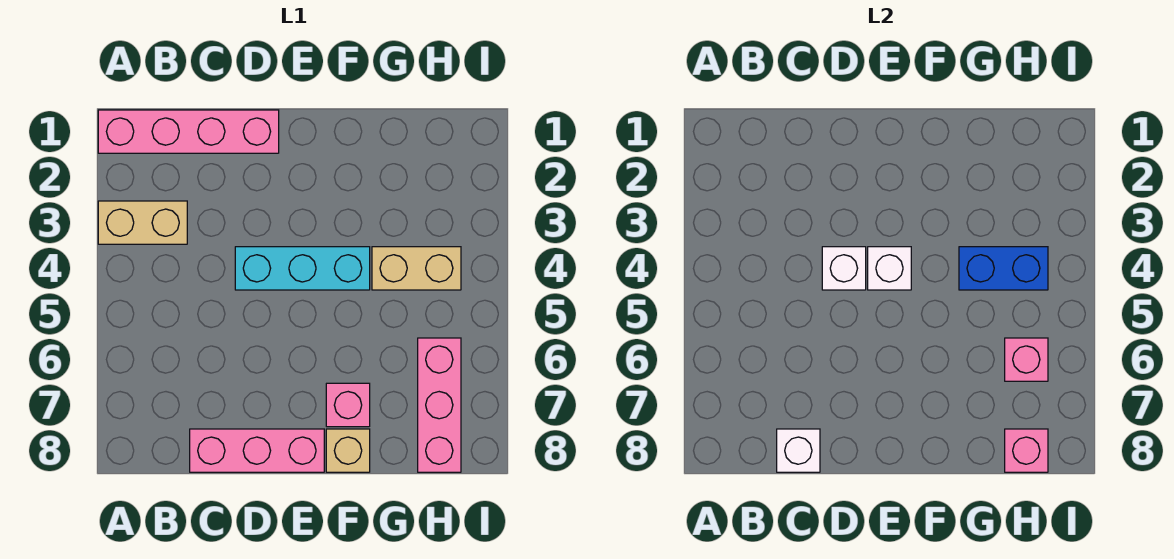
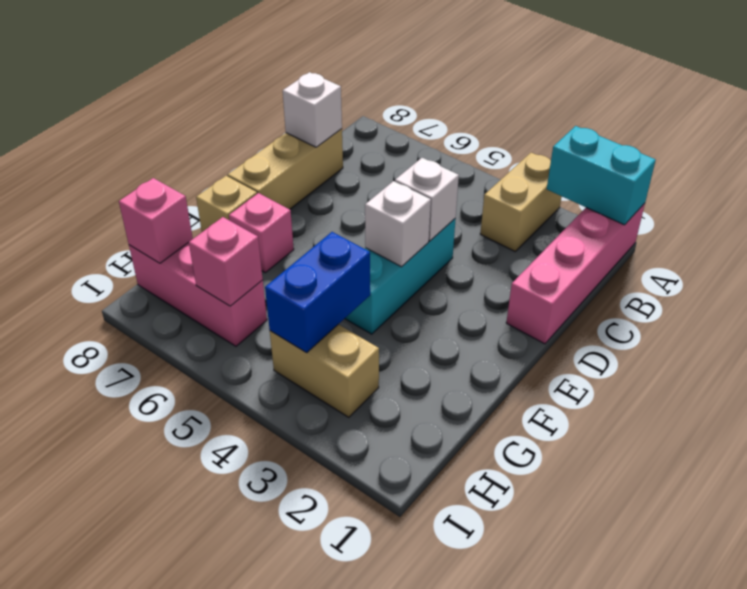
none -> cyan 1x2 brick [547,126,656,225]
pink 1x3 brick [190,429,324,472] -> tan 1x3 brick [228,129,343,209]
tan 1x2 brick [372,247,461,290] -> tan 1x2 brick turned to [270,324,379,417]

